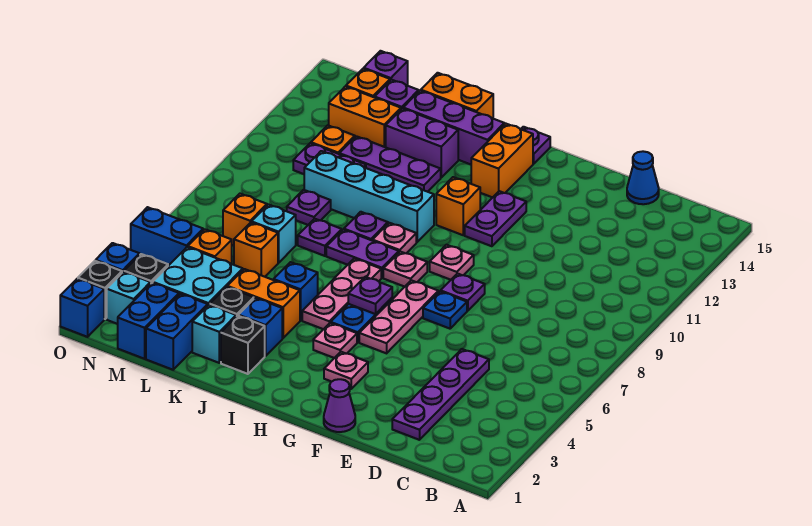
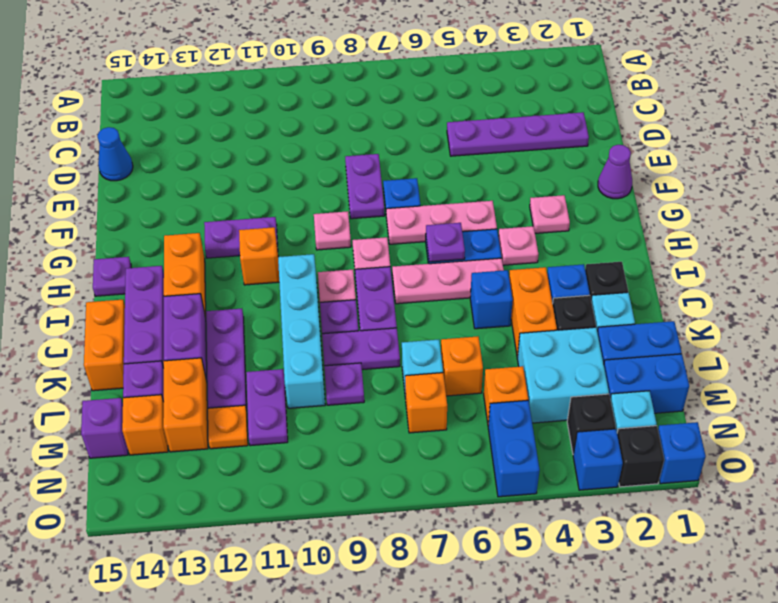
purple 1x1 plate [441,274,485,311] -> purple 1x2 plate [345,154,385,219]
orange 1x2 brick [471,124,533,197] -> orange 1x2 brick turned to [164,233,206,318]
purple 1x1 plate [298,219,342,256] -> purple 1x2 plate [322,328,400,370]

